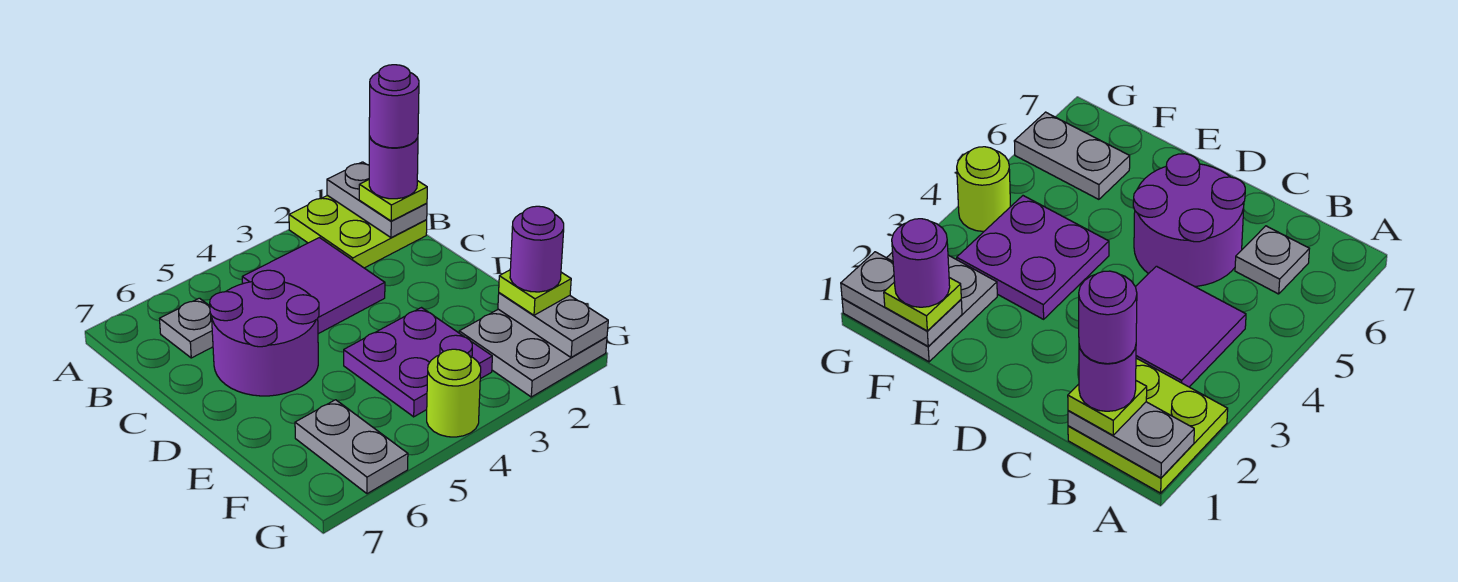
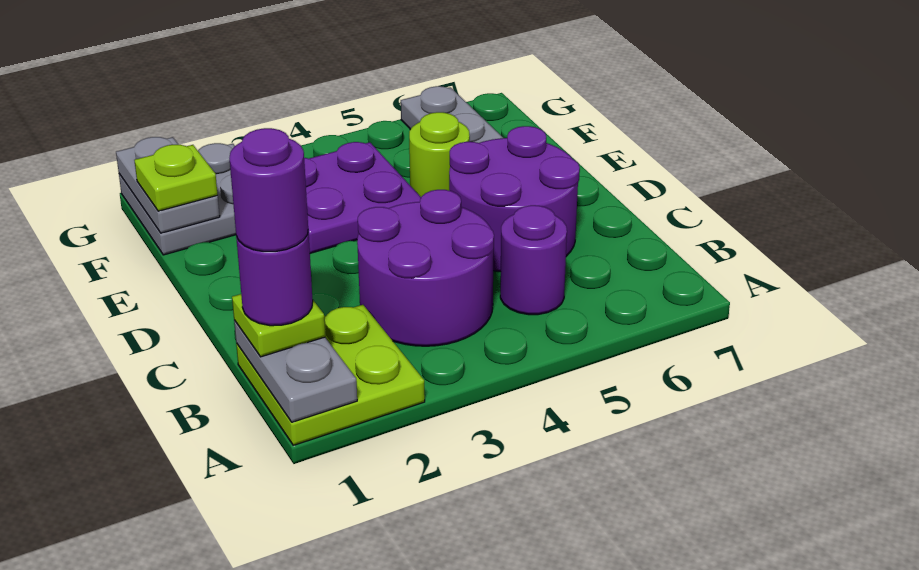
purple 2x2 tile [242,238,385,334] -> purple 2x2 round brick [357,190,494,346]
grey 1x1 plate [160,298,213,358] -> none
purple 1x1 round brick [510,206,564,292] -> purple 1x1 round brick moved to [500,205,567,315]
lime 1x1 round brick [427,349,481,437] -> lime 1x1 round brick moved to [409,112,470,197]

